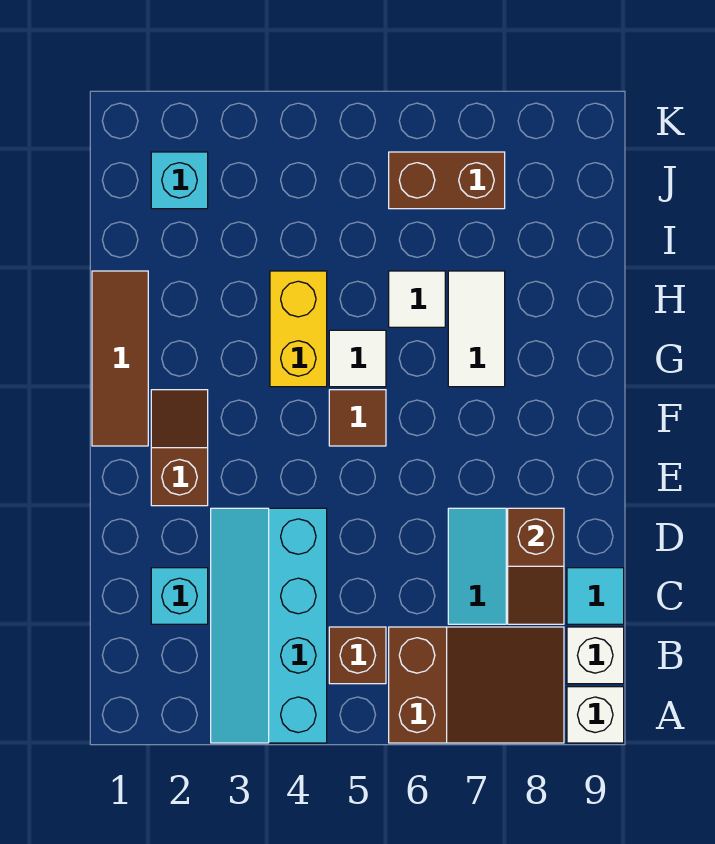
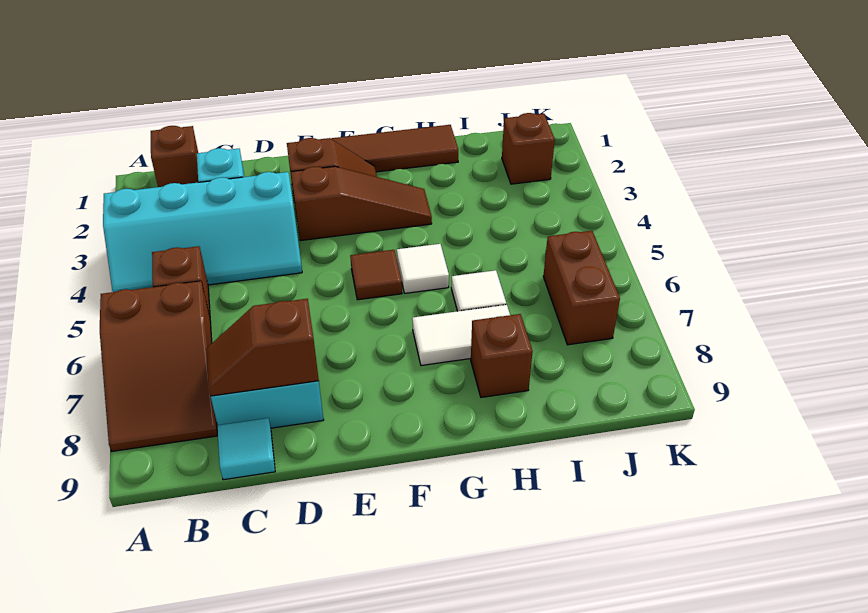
cyan 2x4 slope [211,508,327,743] -> cyan 2x4 slope turned to [103,172,302,292]
white 1x1 brick [567,687,624,743] -> none
none -> brown 1x1 brick [151,126,198,187]
white 1x1 brick [567,627,624,684] -> none
none -> brown 1x3 slope [291,166,432,241]
yellow 1x2 brick [270,271,327,387] -> none
none -> brown 1x1 brick [471,314,533,397]
cyan 1x1 brick [151,152,208,209] -> brown 1x1 brick [502,113,555,184]

